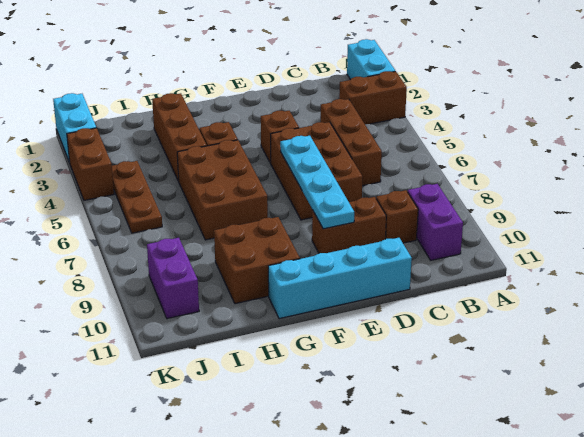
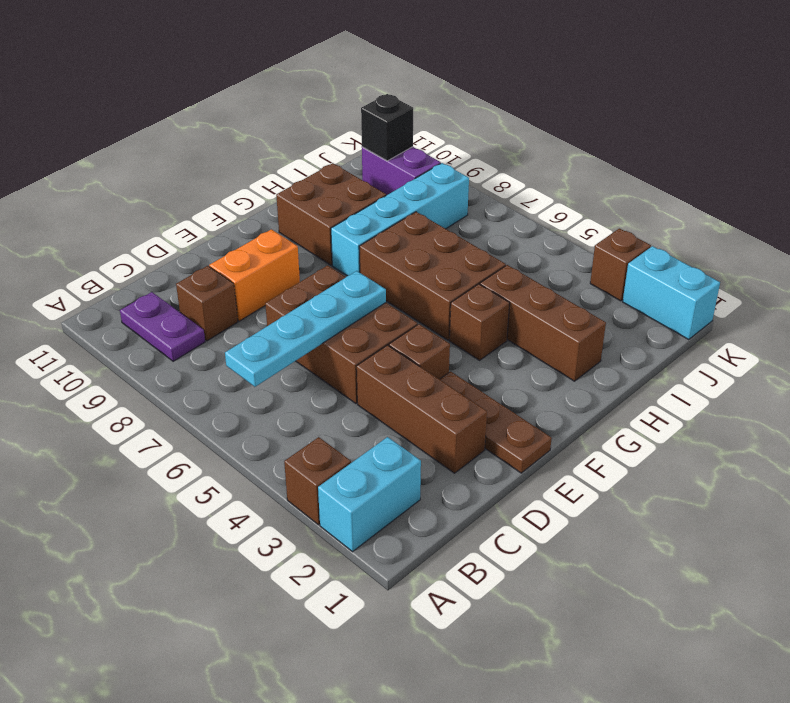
cyan 1x2 brick [347,39,395,80] -> cyan 1x2 brick turned to [318,437,421,552]
brown 1x2 brick [339,71,407,124] -> brown 1x1 brick [284,437,351,525]
purple 1x2 brick [408,184,463,260] -> purple 1x2 plate [120,292,205,361]
brown 1x3 brick [321,99,382,186] -> brown 1x3 brick moved to [357,345,487,473]
brown 1x2 brick [312,197,386,253] -> orange 1x2 brick [209,229,300,321]
cyan 1x4 brick [268,238,412,319] -> cyan 1x4 brick moved to [331,163,469,276]
cyan 1x4 plate [280,136,354,229] -> cyan 1x4 plate turned to [225,271,386,387]
brown 1x3 plate [112,161,162,233] -> brown 1x3 plate moved to [440,372,552,473]
none -> black 1x1 brick [361,94,413,161]
brown 1x2 brick [67,128,114,200] -> brown 1x1 brick [590,228,651,301]

